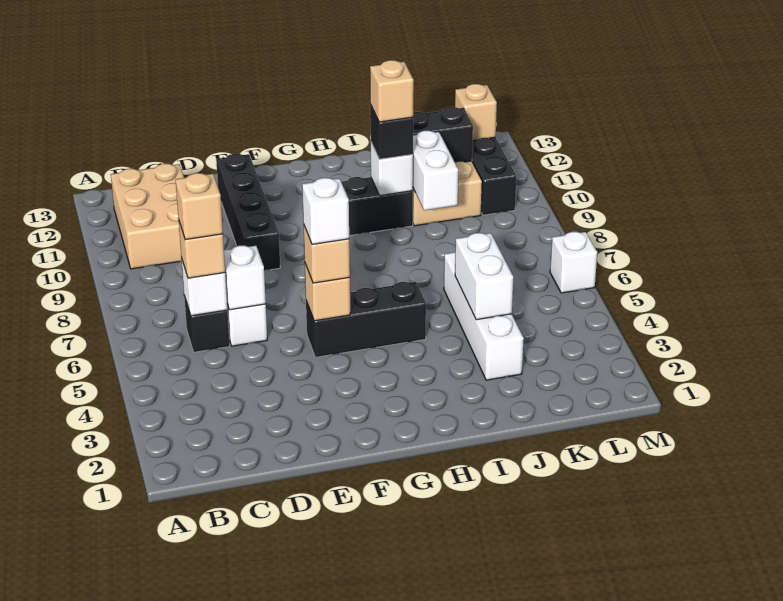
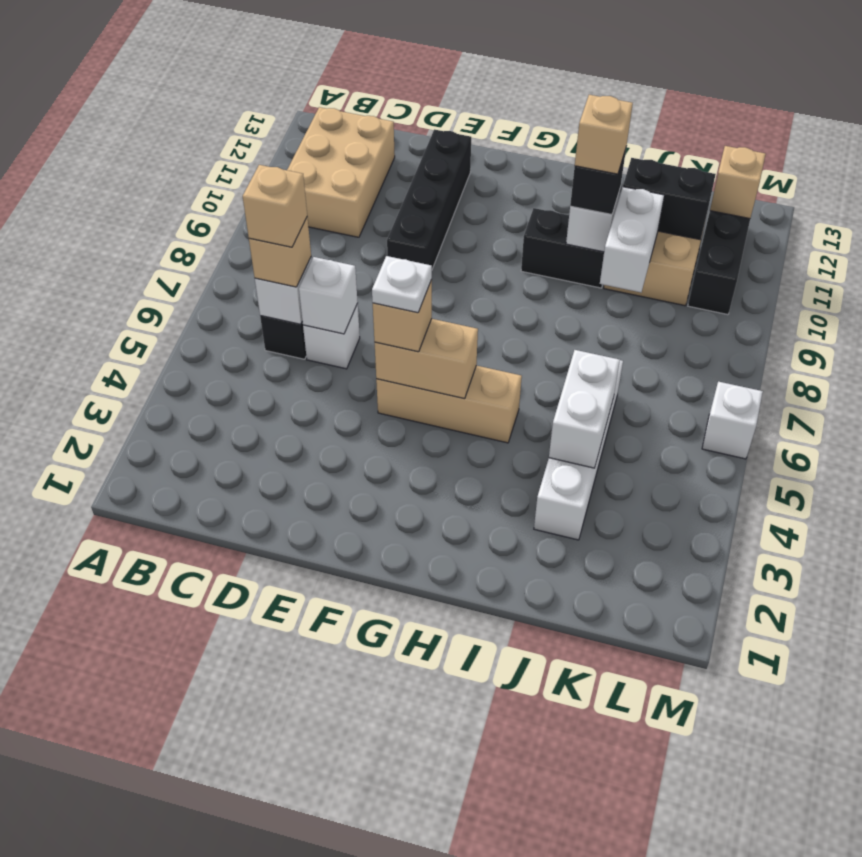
black 1x3 brick [306,282,426,357] -> tan 1x3 brick [376,365,522,443]
tan 1x1 brick [305,264,350,321] -> tan 1x2 brick [374,319,478,399]
white 1x1 brick [302,178,349,244] -> white 1x1 plate [372,256,432,313]

